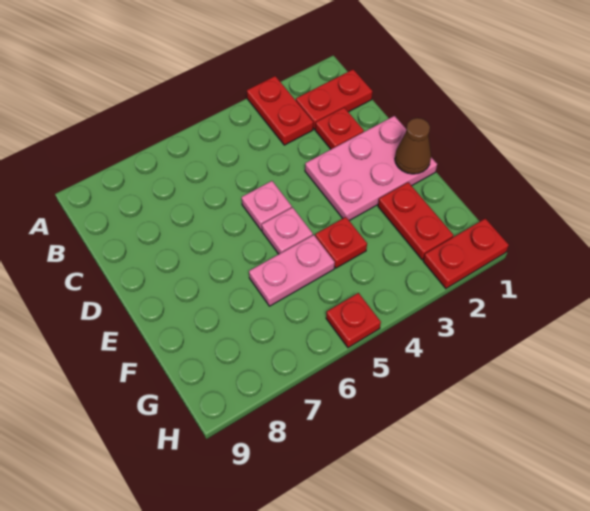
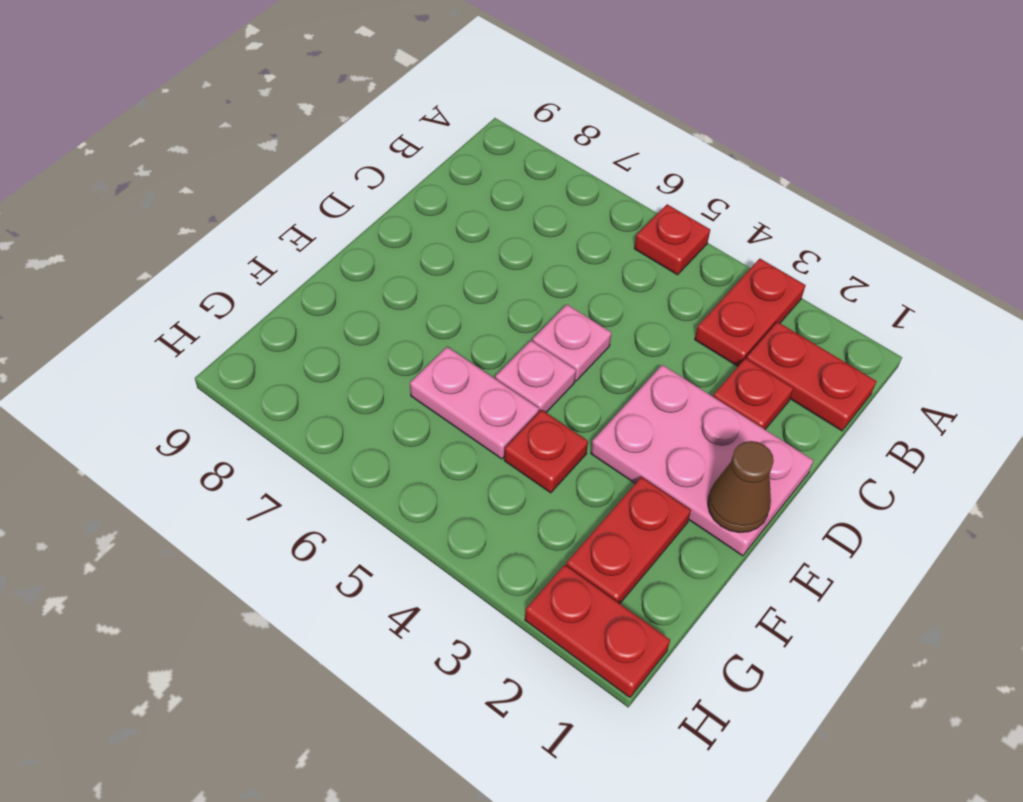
red 1x1 plate [326,293,381,348] -> red 1x1 plate moved to [634,204,710,275]

